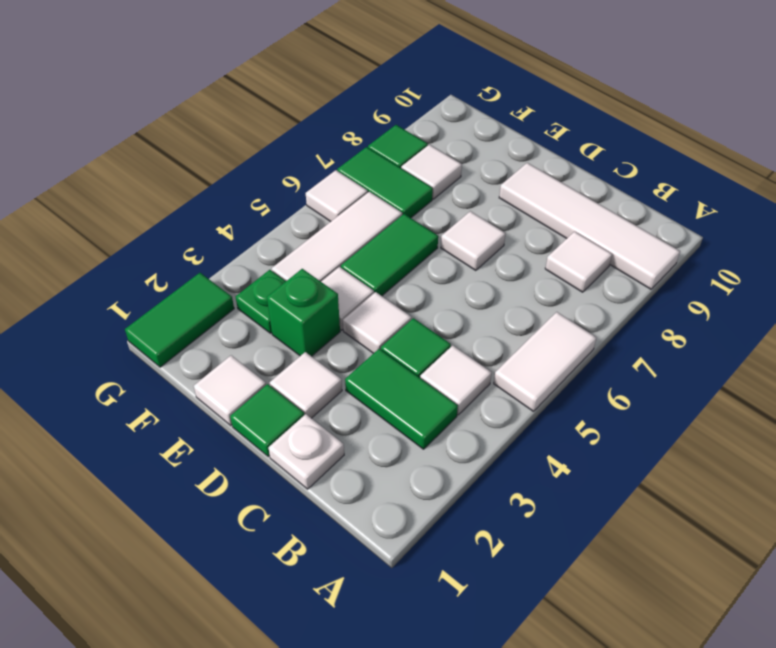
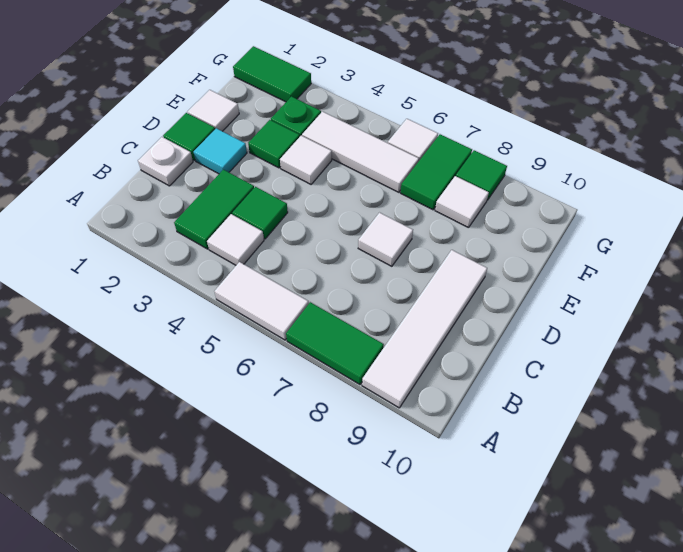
white 1x1 tile [545,232,612,292] -> none
white 1x1 tile [270,352,342,418] -> cyan 1x1 tile [194,128,247,174]
white 1x1 tile [343,292,412,353] -> none
green 1x1 brick [267,269,340,356] -> green 1x1 tile [248,120,300,168]
green 1x2 tile [341,214,438,296] -> green 1x2 tile moved to [286,302,384,384]

